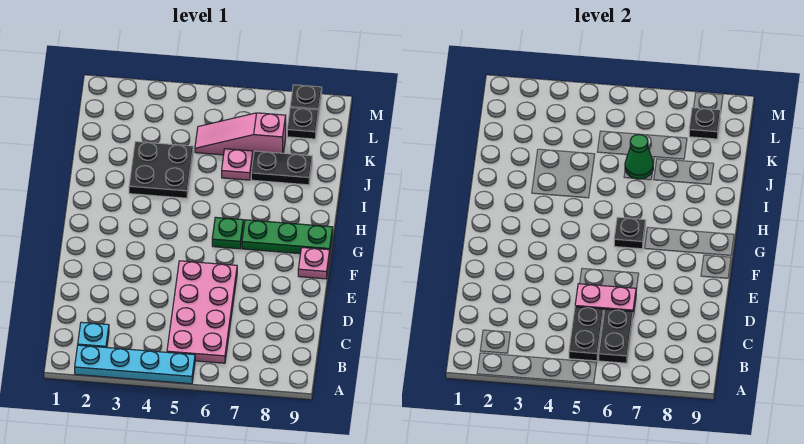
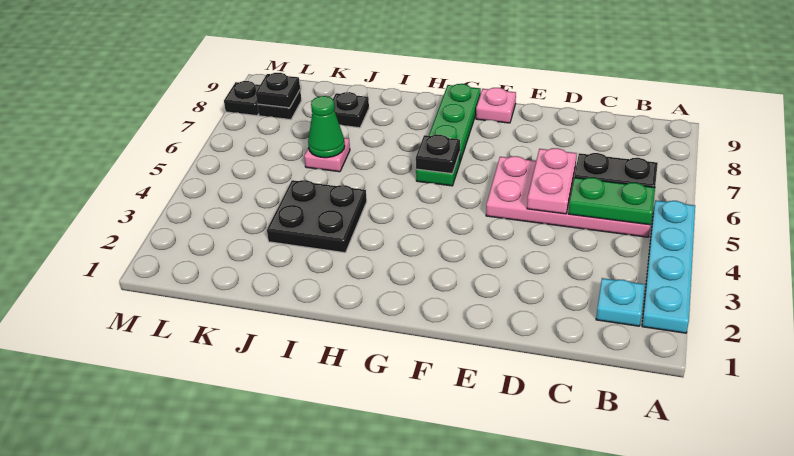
black 1x2 plate [569,307,603,361] -> green 1x2 plate [568,178,655,225]
black 1x2 plate [251,151,312,185] -> black 1x1 plate [333,92,369,128]
pink 1x3 slope [195,113,286,156] -> none

